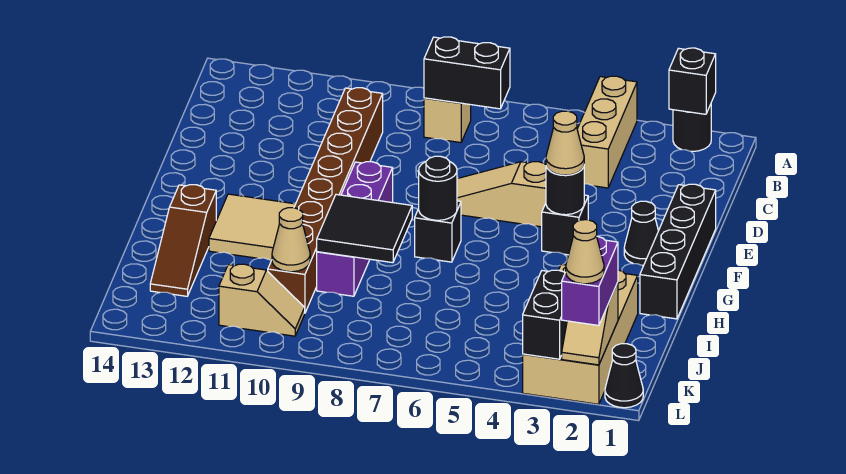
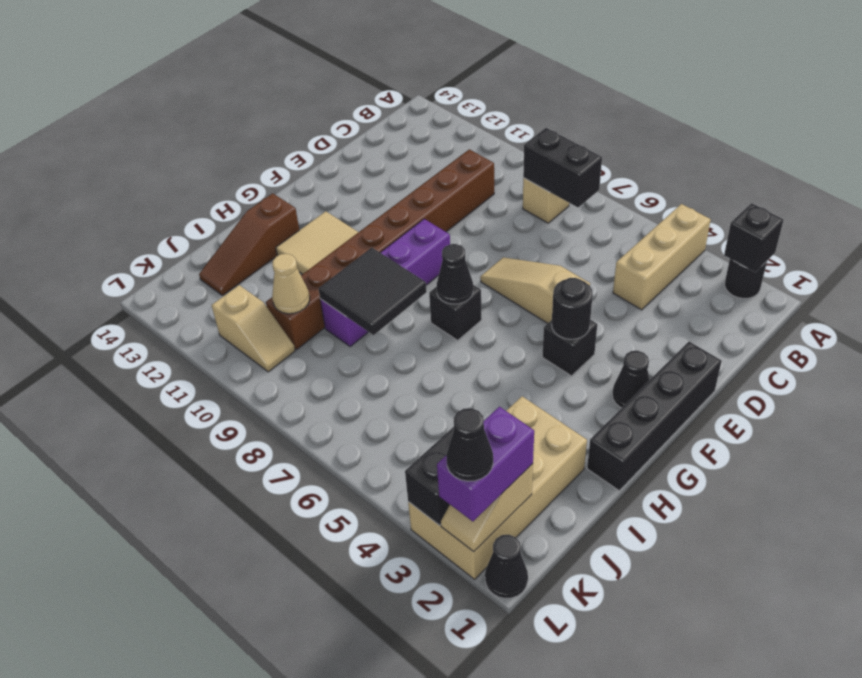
tan 1x1 cone [546,111,584,175] -> none
black 1x1 round brick [419,156,457,220] -> black 1x1 cone [437,244,473,304]
tan 1x1 cone [566,220,604,284] -> black 1x1 cone [446,408,493,481]

